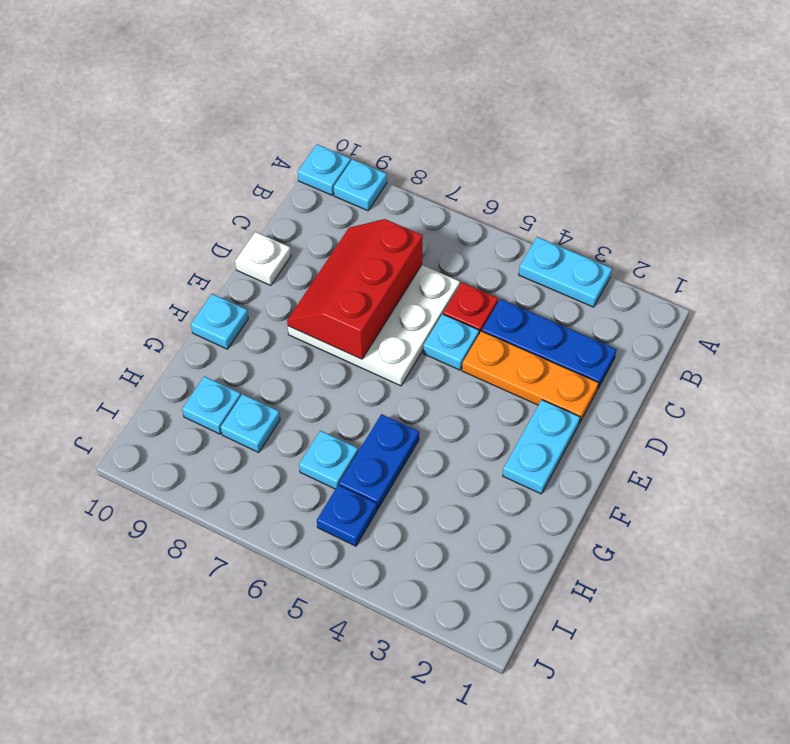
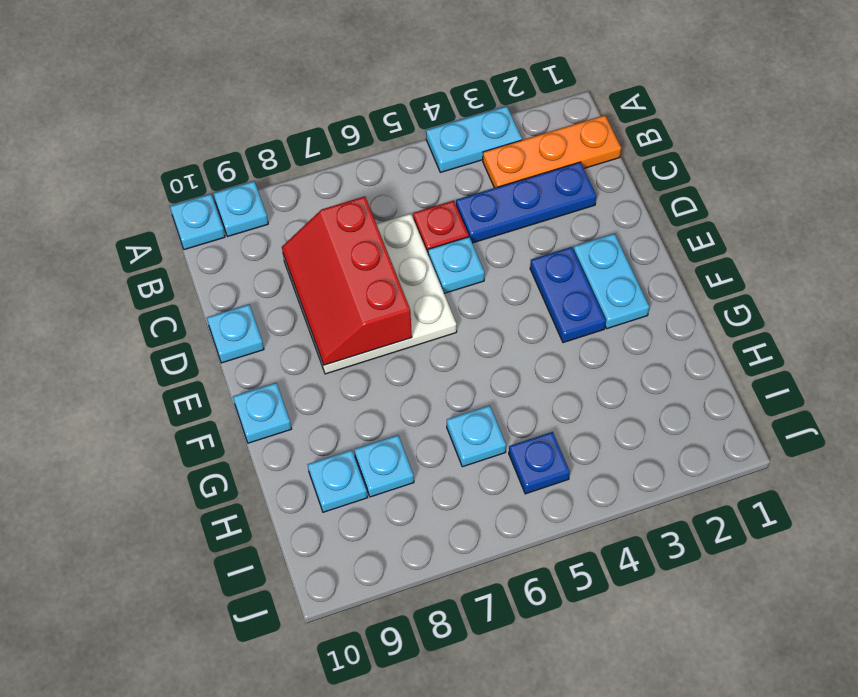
orange 1x3 plate [462,331,598,423] -> orange 1x3 plate moved to [483,115,621,188]
white 1x1 plate [235,232,291,285] -> cyan 1x1 plate [207,305,264,363]
blue 1x2 plate [339,414,419,509] -> blue 1x2 plate moved to [530,247,606,343]

